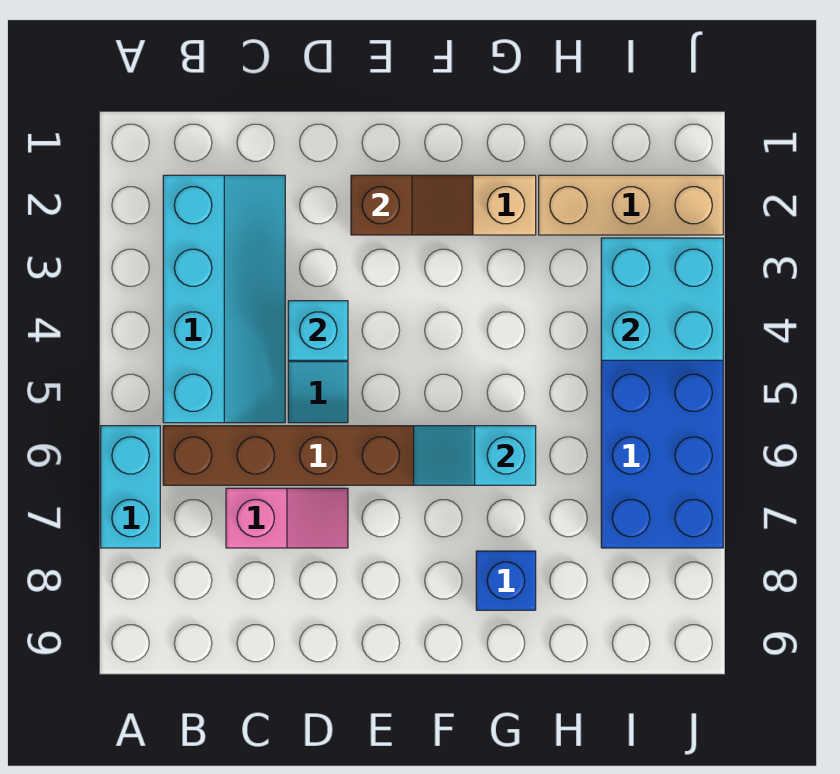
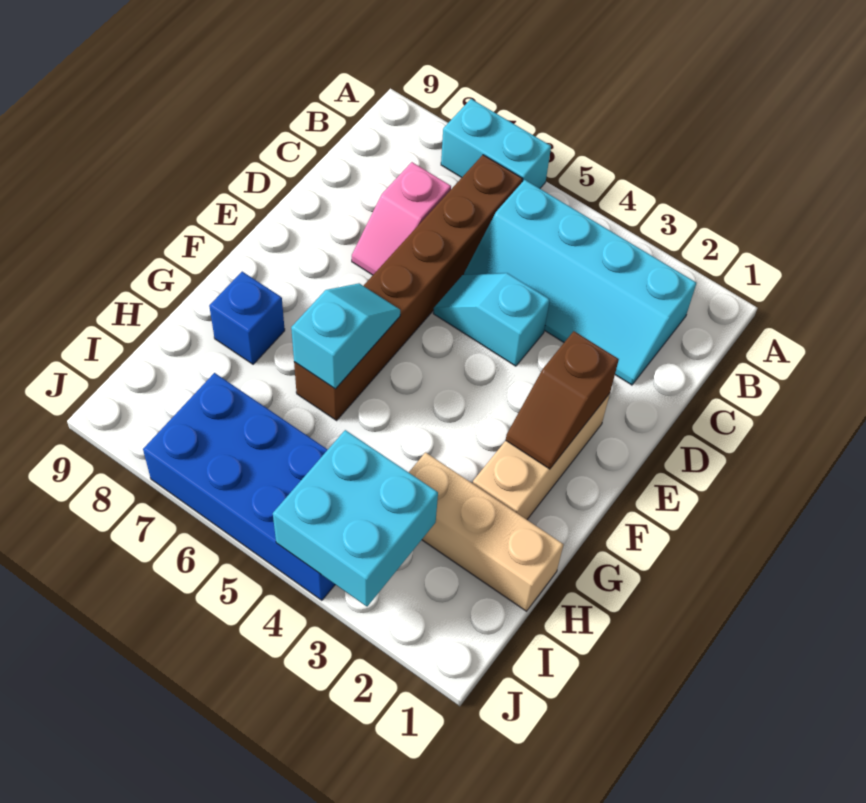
cyan 1x1 brick [288,301,348,360] -> none
tan 1x3 brick [539,175,723,235] -> tan 1x3 brick turned to [409,452,564,611]

